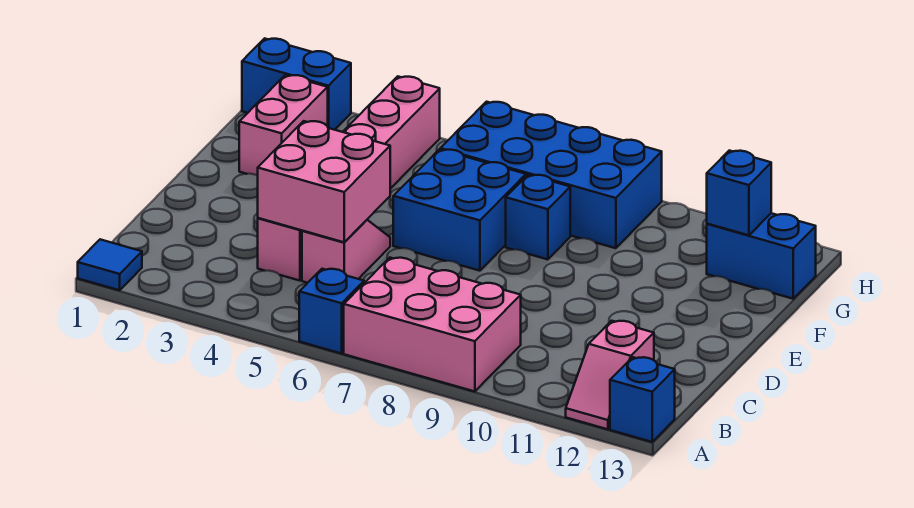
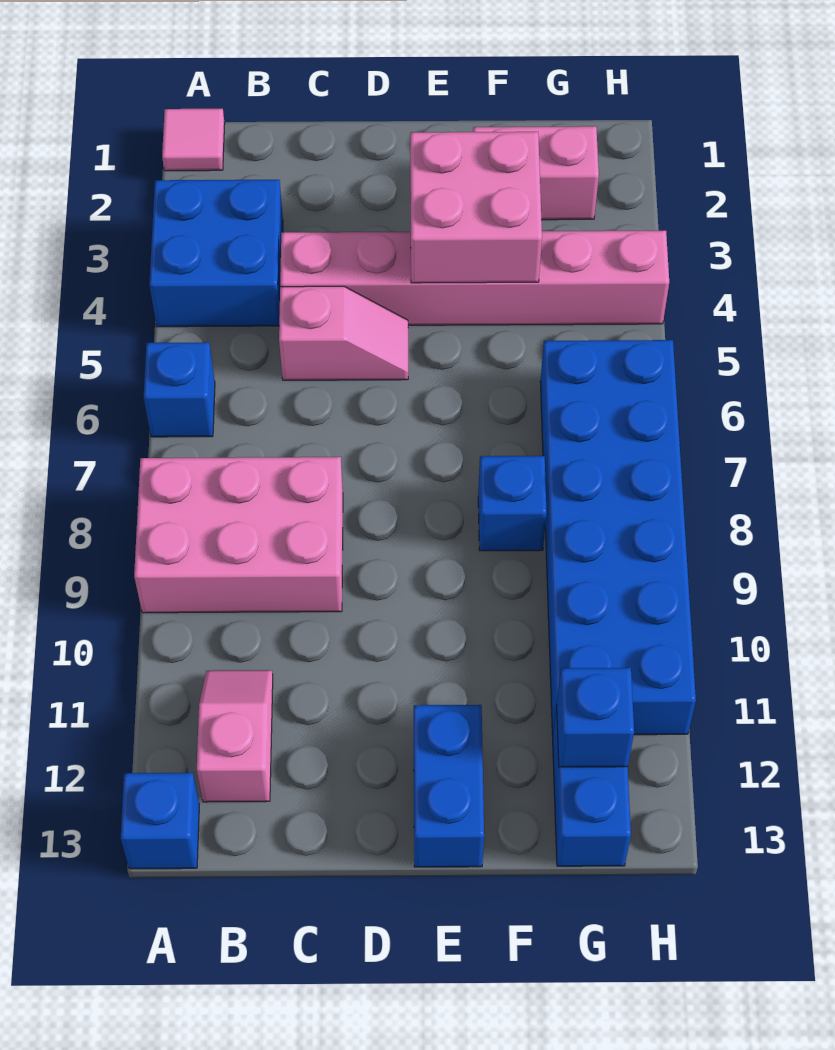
blue 1x1 tile [78,239,142,290] -> pink 1x1 tile [162,109,225,171]
pink 2x3 brick [344,258,521,391] -> pink 2x3 brick turned to [134,457,343,613]
pink 1x2 slope [566,321,654,429] -> pink 1x2 slope turned to [197,670,273,802]
pink 2x2 brick [258,121,390,242] -> pink 2x2 brick moved to [410,132,542,283]
blue 2x2 brick [393,149,526,271] -> blue 2x2 brick moved to [149,180,283,327]
blue 2x4 brick [440,102,662,248] -> blue 2x6 brick [540,340,696,735]
blue 1x2 brick [242,38,351,130] -> blue 1x2 brick moved to [414,705,484,867]

